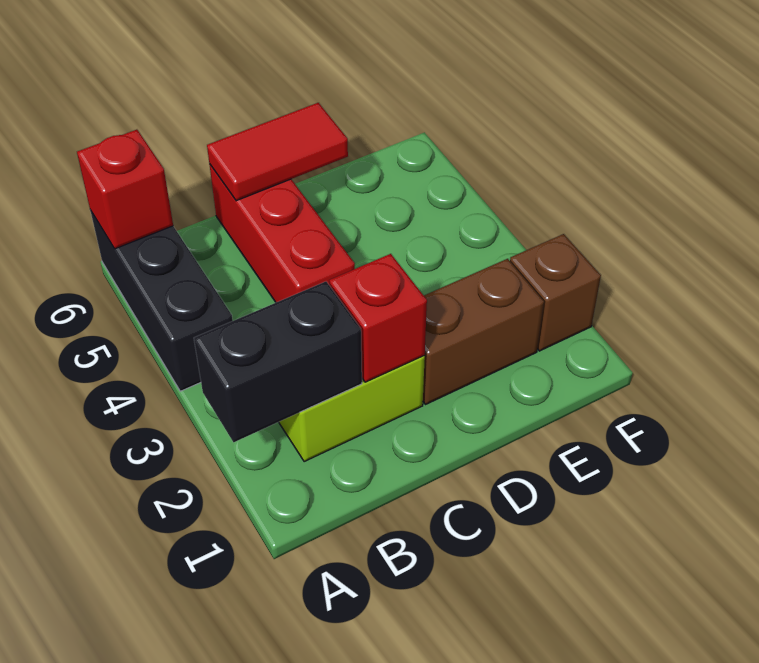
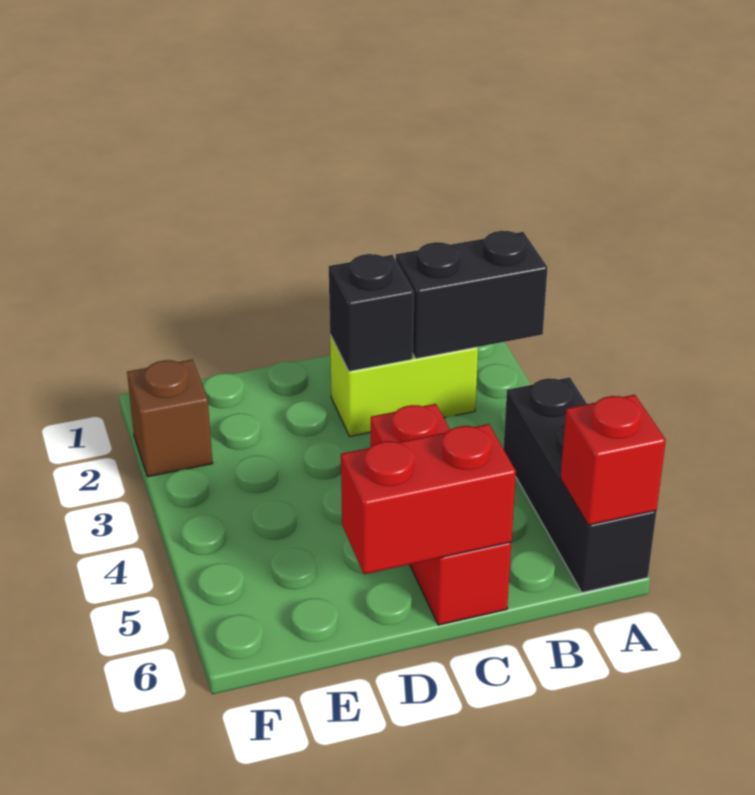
red 1x1 brick [329,254,427,382] -> black 1x1 brick [329,254,413,371]
red 1x2 tile [207,103,348,201] -> red 1x2 brick [341,424,516,574]
brown 1x2 brick [423,259,544,405] -> none

